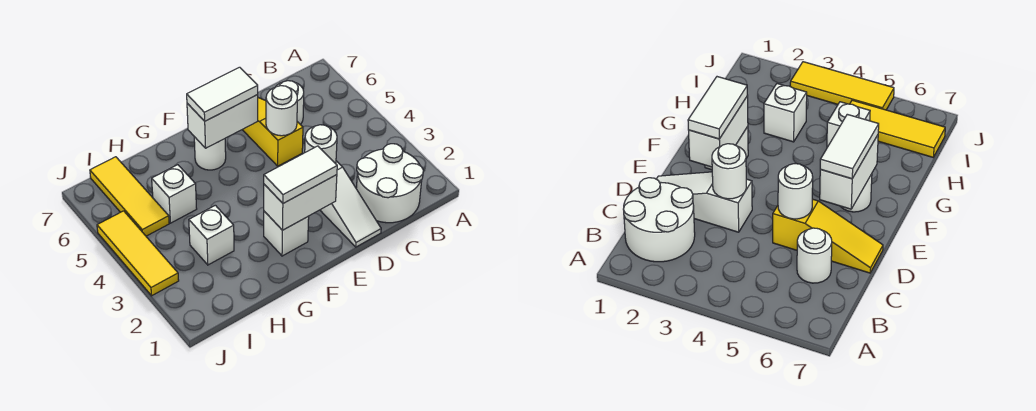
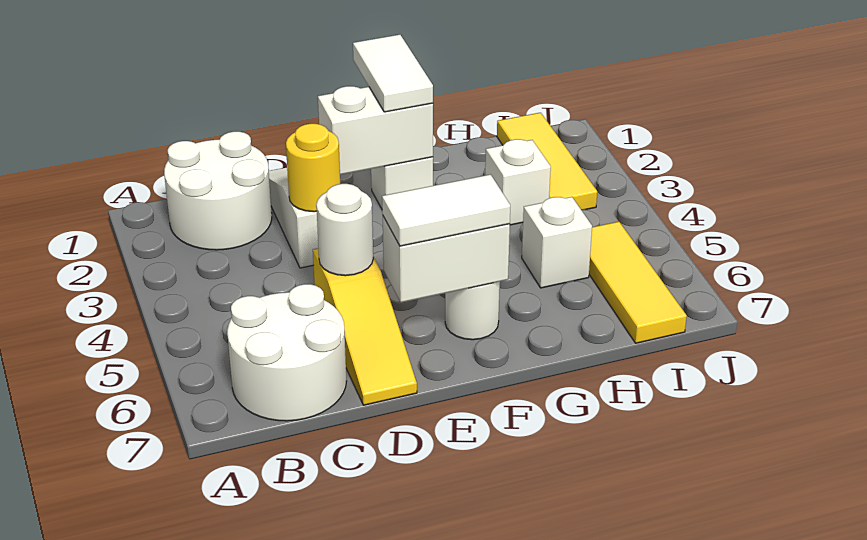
white 1x1 round brick [276,81,304,125] -> white 2x2 round brick [227,284,347,421]
white 1x1 round brick [305,125,337,164] -> yellow 1x1 round brick [286,124,340,212]
white 1x2 tile [264,146,337,203] -> white 1x2 tile turned to [353,35,433,112]
yellow 1x3 tile [97,211,179,296] -> yellow 1x3 tile moved to [497,113,597,210]

